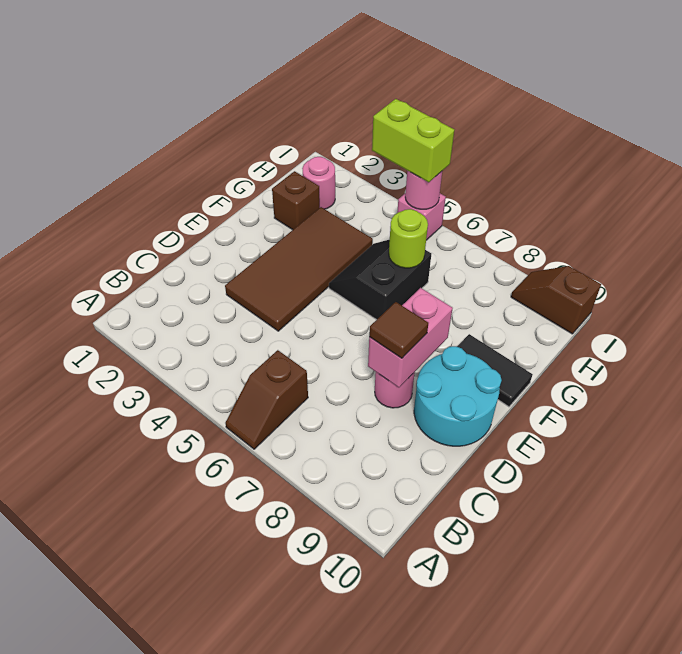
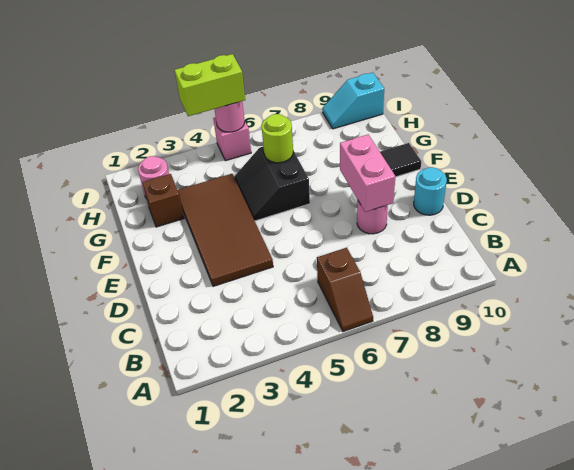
brown 1x1 tile [369,302,428,358] -> none
cyan 2x2 round brick [414,346,502,446] -> cyan 1x1 round brick [414,167,447,215]
brown 1x2 slope [511,266,601,334] -> cyan 1x2 slope [322,72,384,129]

